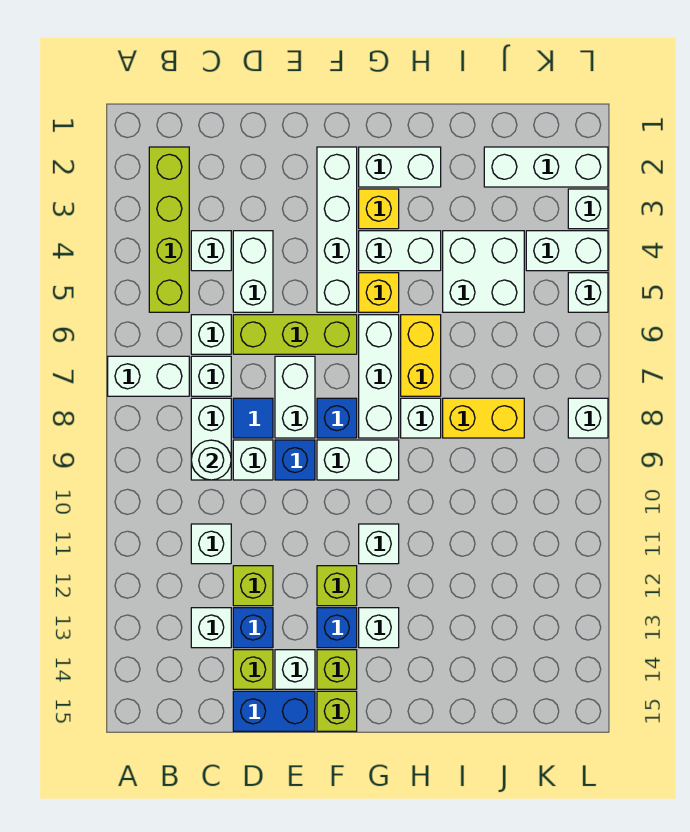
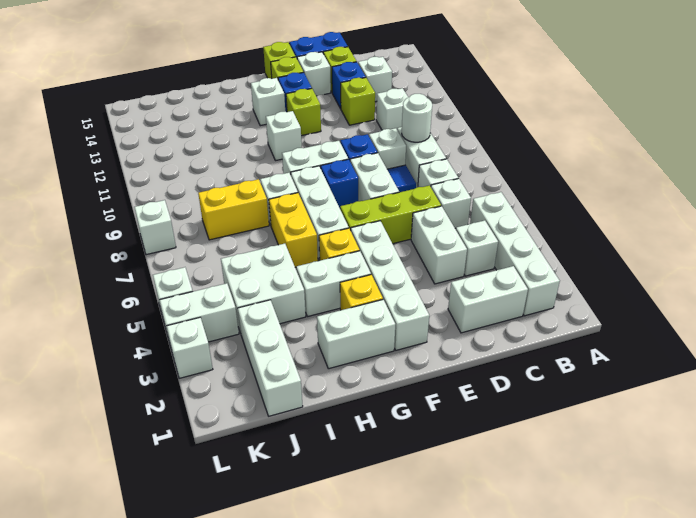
white 1x2 brick [108,356,189,396] -> white 1x2 brick moved to [448,266,528,333]
lime 1x4 brick [149,147,189,312] -> white 1x4 brick [470,192,560,316]
white 1x3 brick [484,147,608,187] -> white 1x3 brick turned to [238,300,303,416]

